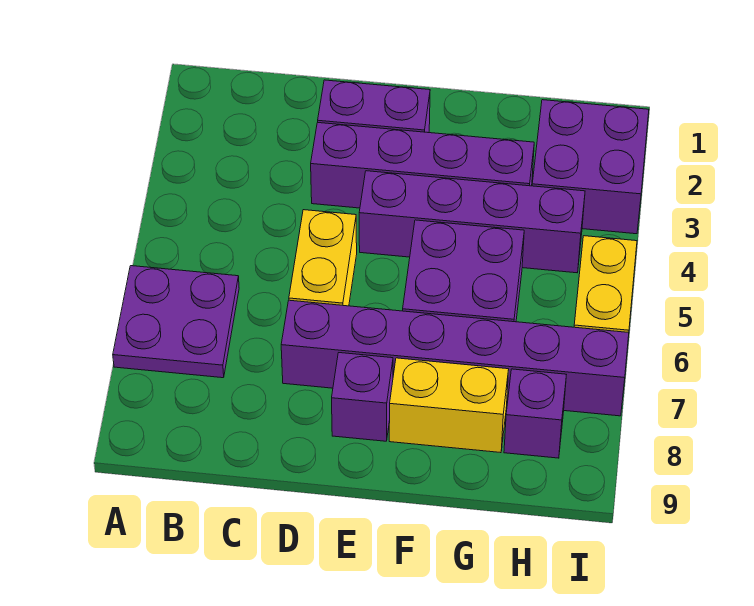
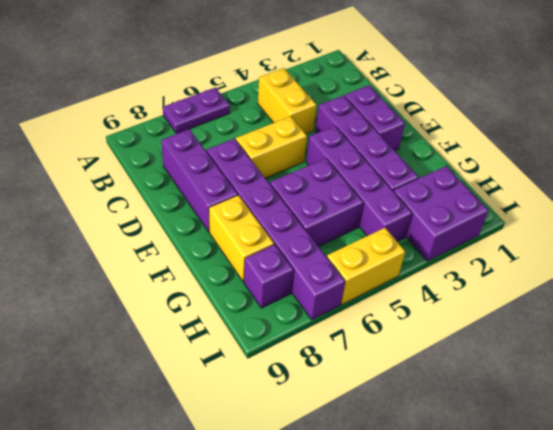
purple 2x2 plate [113,266,239,378] -> purple 1x2 plate [163,88,230,134]
none -> yellow 1x2 brick [258,68,316,134]
purple 1x1 brick [332,353,393,441] -> purple 1x3 brick [161,129,238,232]

